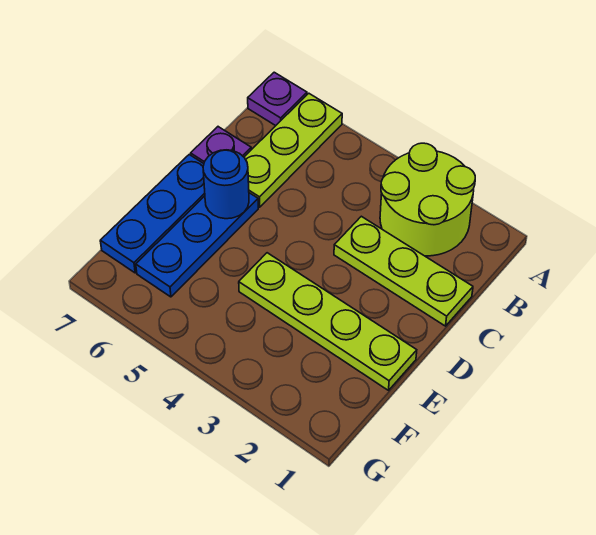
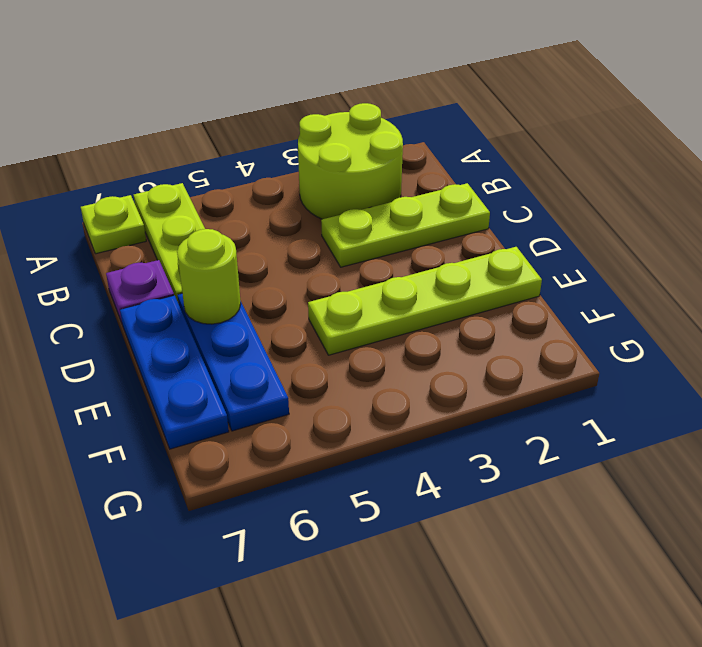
purple 1x1 plate [248,72,307,126] -> lime 1x1 plate [81,195,146,254]
blue 1x1 round brick [203,150,249,219] -> lime 1x1 round brick [177,229,241,324]

